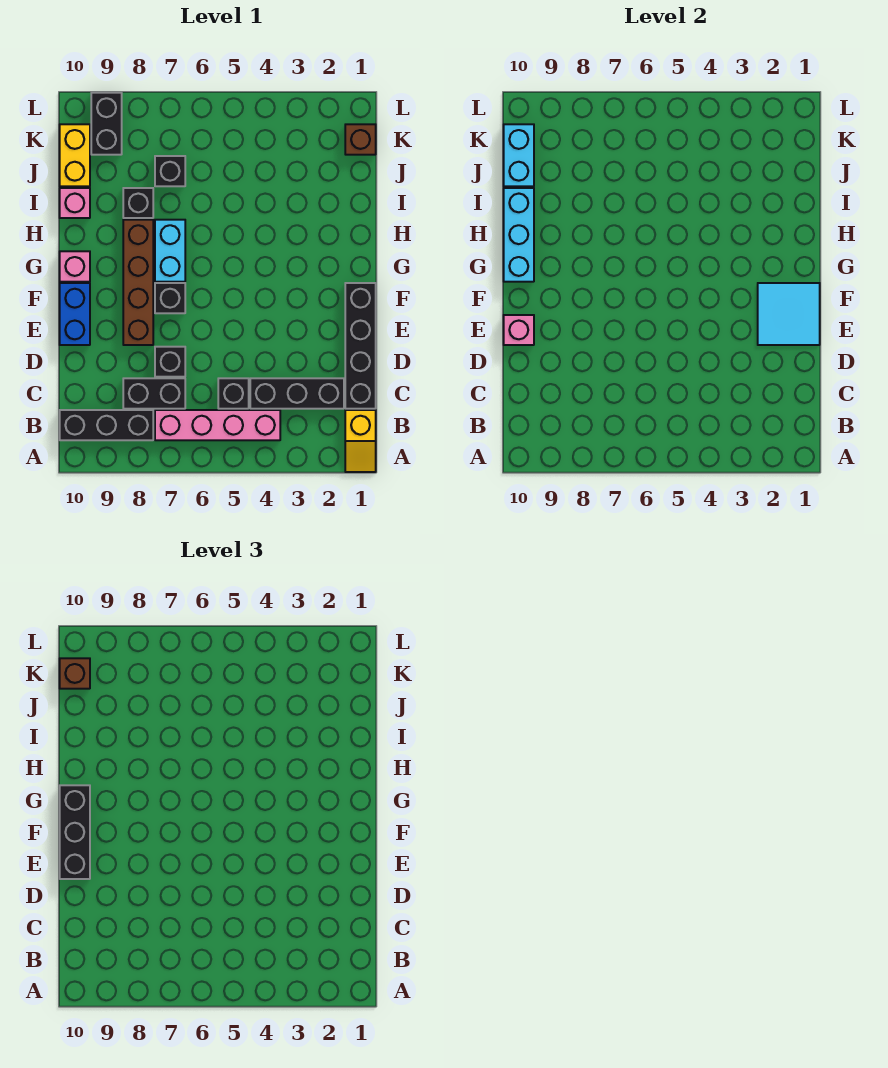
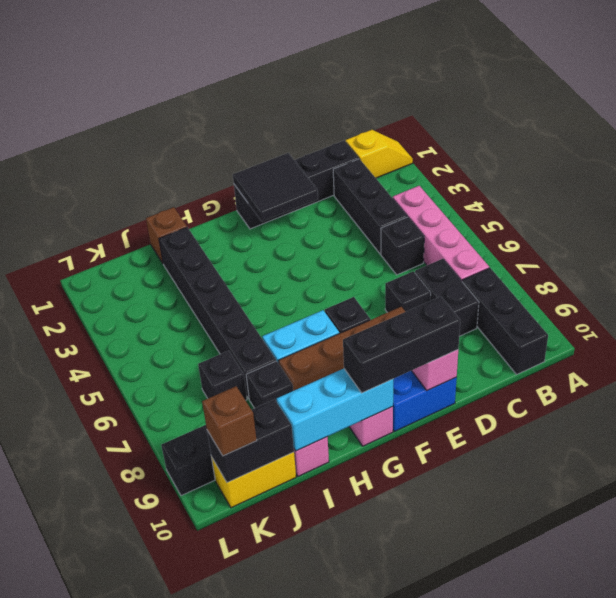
cyan 2x2 tile [758,283,820,345] -> black 2x2 tile [233,153,318,222]
none -> black 1x6 brick [159,227,276,399]
cyan 1x2 brick [504,124,534,186] -> black 1x2 brick [207,399,294,483]
brown 1x1 brick [345,124,376,155] -> brown 1x1 brick moved to [146,207,187,263]

